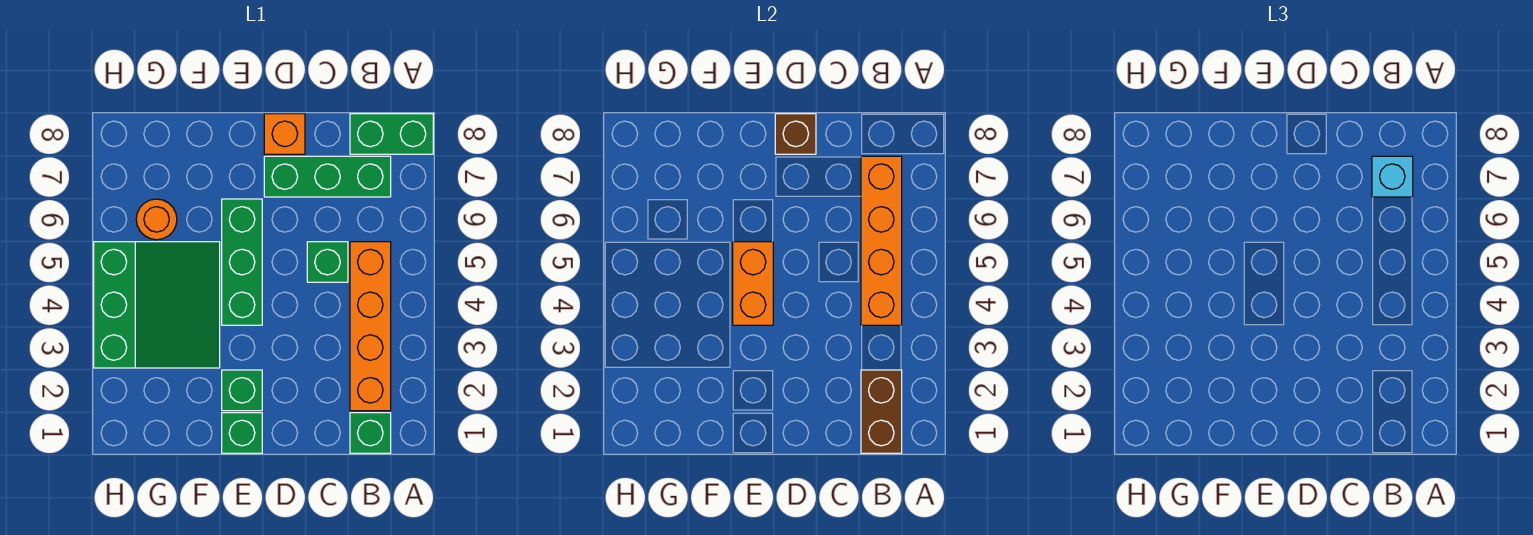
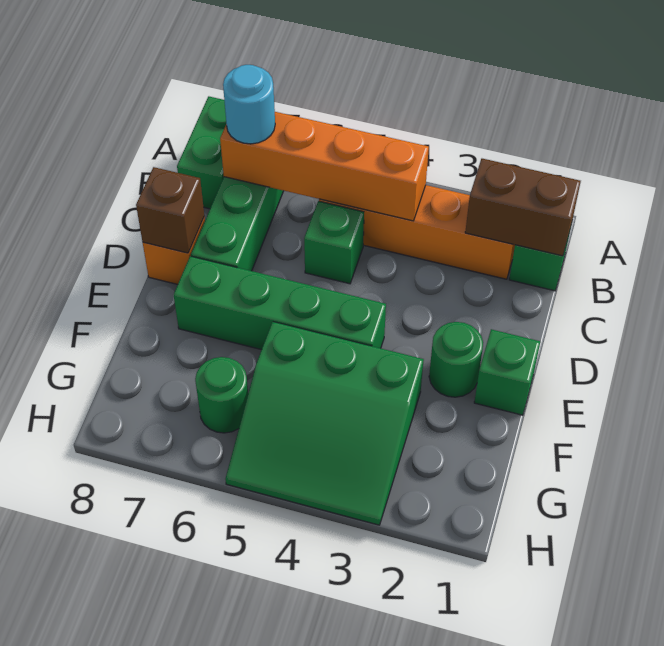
cyan 1x1 brick [1372,156,1413,197] -> cyan 1x1 round brick [223,65,275,144]
green 1x1 brick [222,370,262,411] -> green 1x1 round brick [429,322,483,397]
green 1x3 brick [222,199,262,325] -> green 1x4 brick [174,256,386,350]
orange 1x2 brick [733,242,773,325] -> none
green 3x3 slope [94,242,220,368] -> green 3x3 slope turned to [225,322,424,525]
orange 1x1 round brick [136,199,177,240] -> green 1x1 round brick [195,357,248,433]

